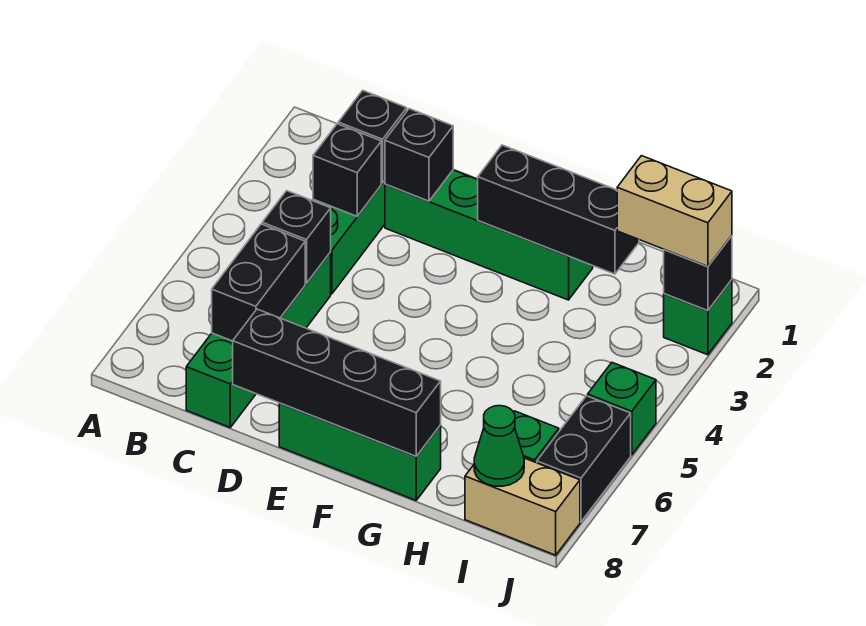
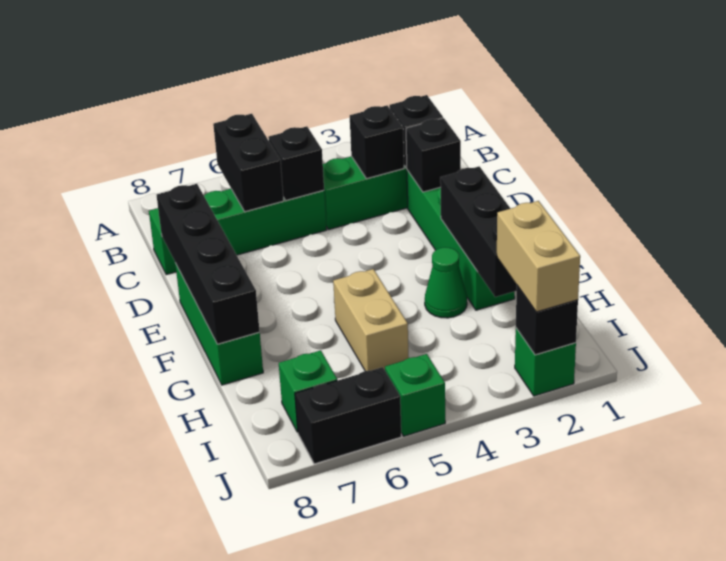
black 1x2 brick [212,224,305,341] -> black 1x2 brick turned to [213,114,284,212]
tan 1x2 brick [465,458,580,555] -> tan 1x2 brick moved to [333,269,409,371]
green 1x1 cone [474,406,524,486] -> green 1x1 cone moved to [425,247,467,318]

